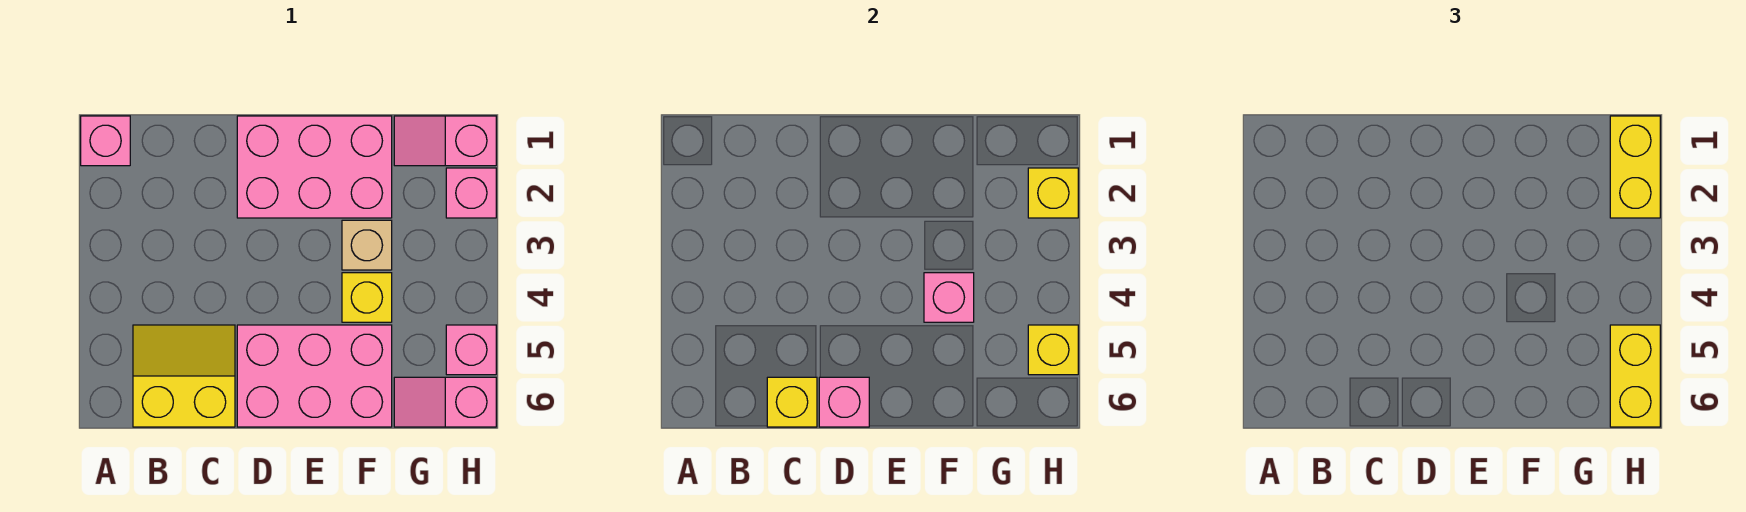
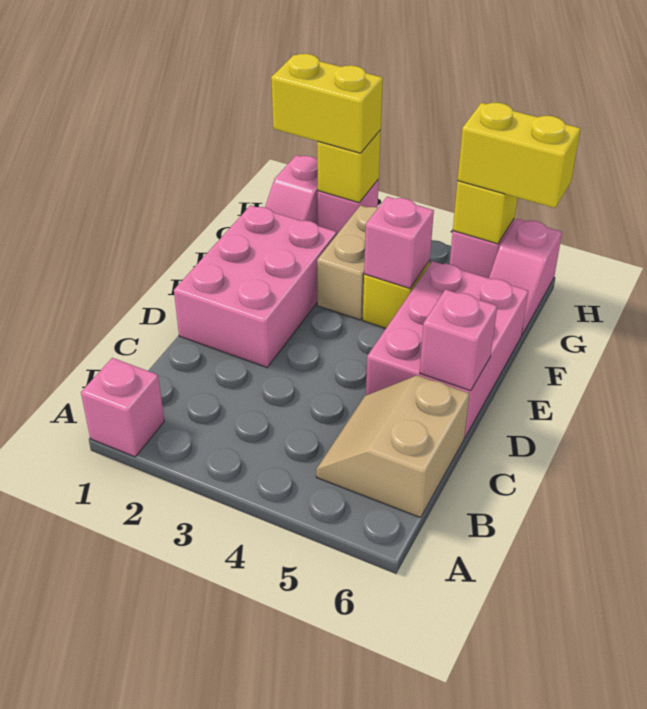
yellow 2x2 slope [133,325,235,427] -> tan 2x2 slope [316,375,470,518]
yellow 1x1 brick [767,377,817,427] -> none
tan 1x1 brick [342,220,392,270] -> tan 1x2 brick [317,205,378,320]

